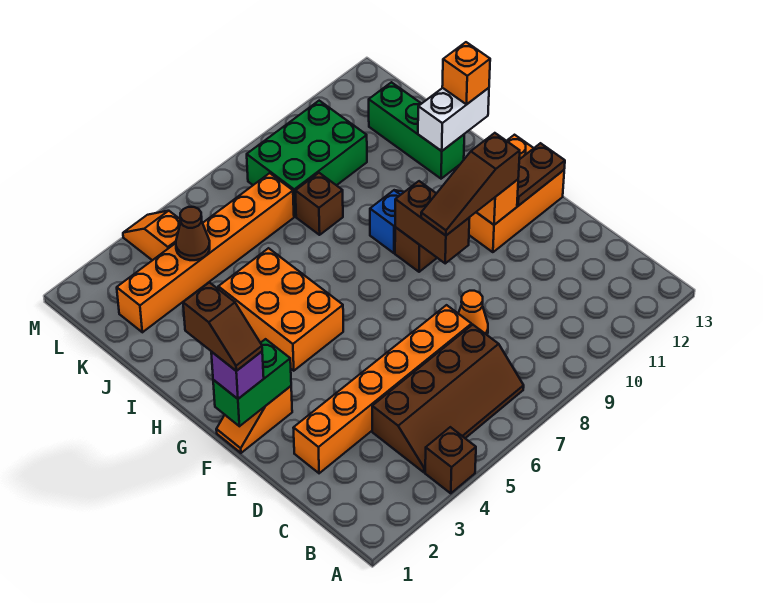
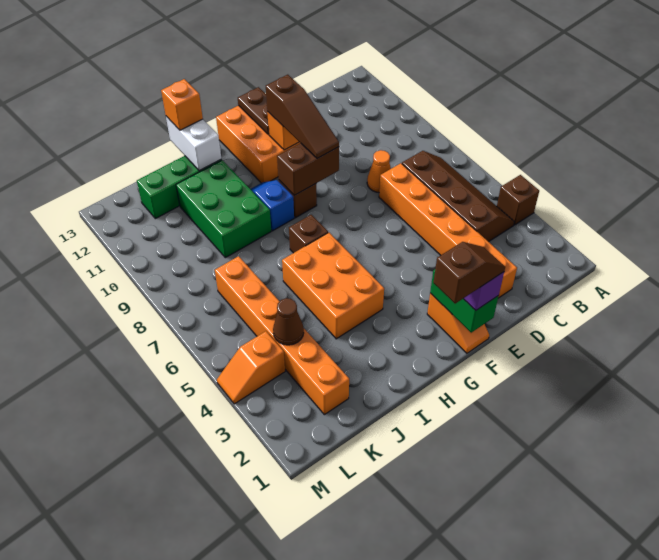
orange 2x3 brick [218,248,343,371] -> orange 2x3 brick turned to [282,233,384,339]
brown 1x1 brick [295,173,343,235] -> brown 1x1 brick moved to [289,215,328,253]
green 2x3 brick [247,101,367,217] -> green 2x3 brick moved to [176,160,271,258]

